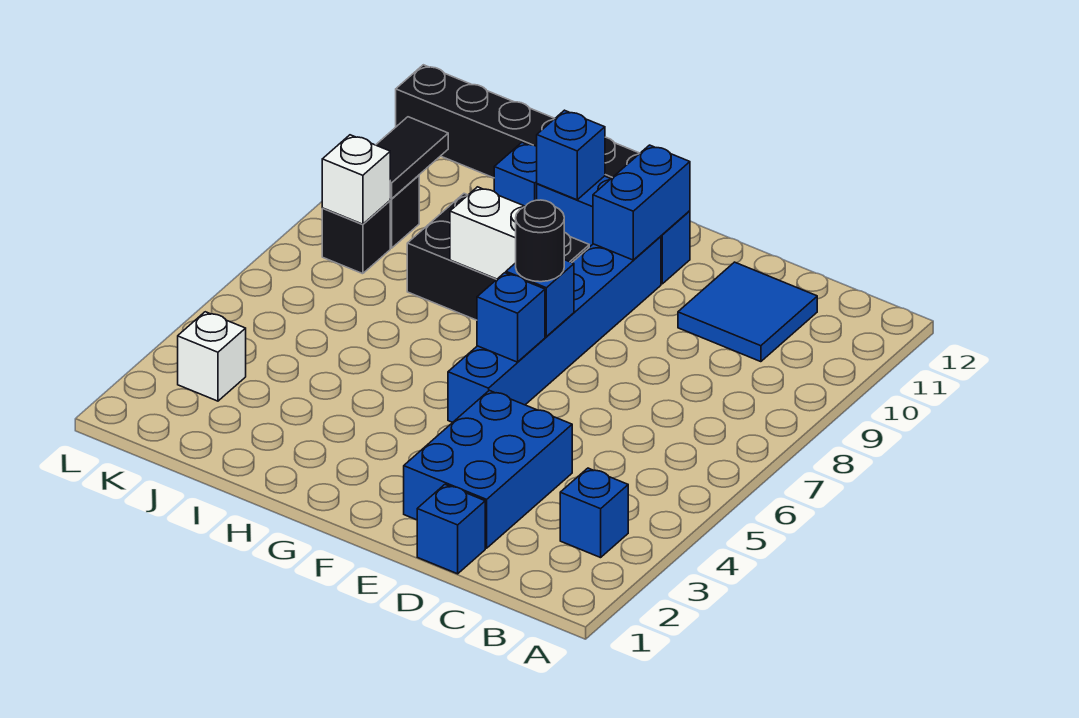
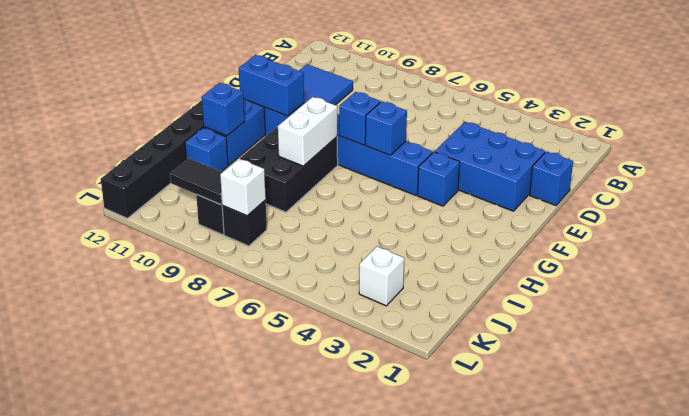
blue 1x1 brick [560,468,628,558] -> blue 1x1 brick moved to [418,152,460,206]
black 1x1 round brick [516,200,564,282] -> none

